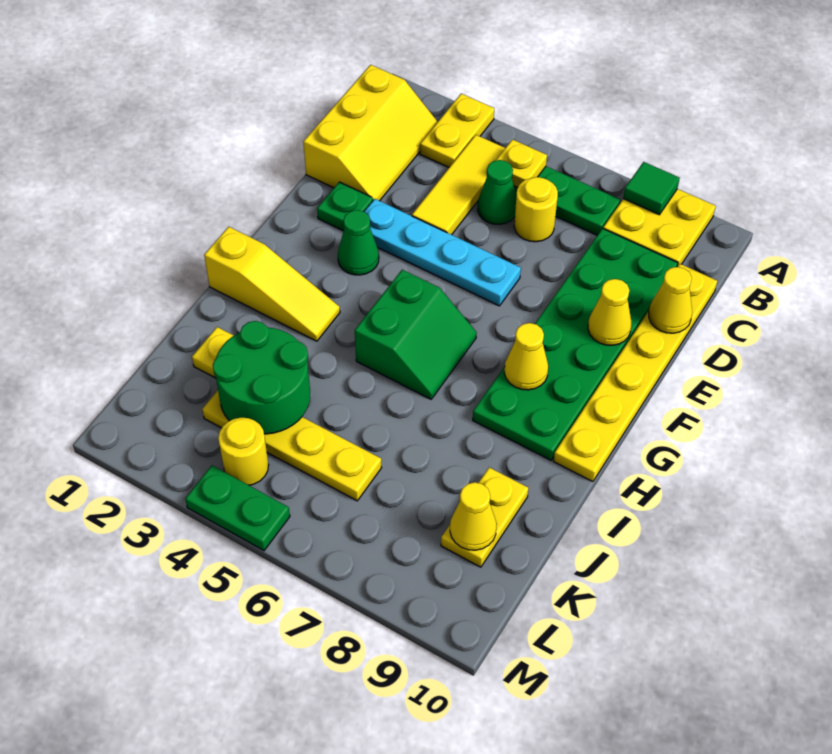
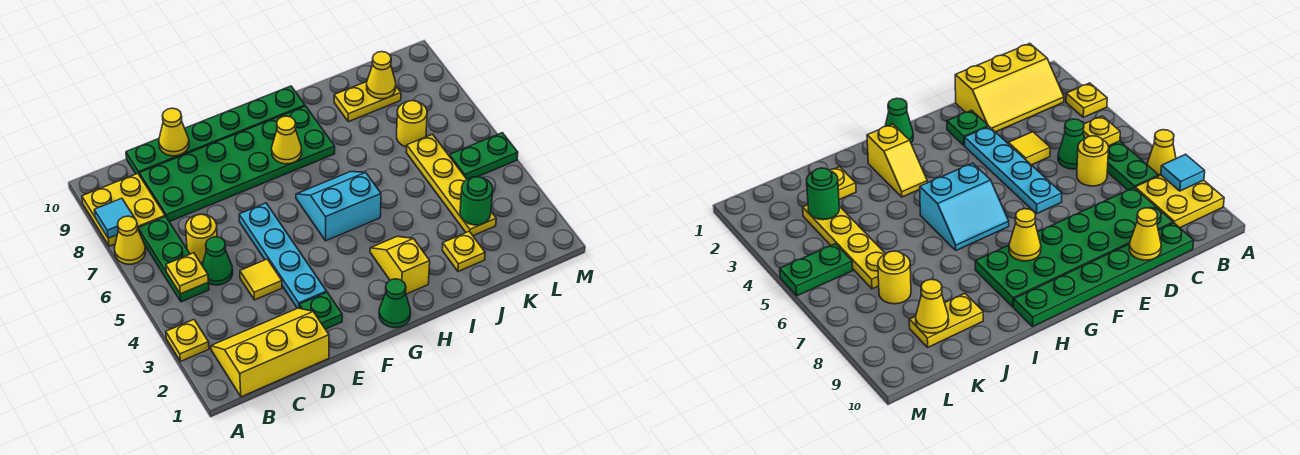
yellow 1x2 plate [420,94,494,167] -> yellow 1x1 plate [166,320,209,362]
green 1x1 tile [623,162,680,215] -> cyan 1x1 tile [94,198,135,238]
yellow 1x3 tile [412,135,505,235] -> yellow 1x1 tile [240,259,282,300]
yellow 1x6 plate [554,264,717,482] -> green 1x6 plate [126,86,305,175]
yellow 1x1 cone [588,279,631,345] -> yellow 1x1 cone moved to [115,216,146,264]
green 1x1 cone [338,210,379,275] -> green 1x1 cone moved to [379,279,411,328]
green 2x2 slope [355,270,477,399] -> cyan 2x2 slope [296,172,381,241]
yellow 1x3 slope [204,227,340,341] -> yellow 1x2 slope [370,236,430,294]
green 2x2 round brick [213,321,310,434] -> green 1x1 round brick [460,177,493,225]
yellow 1x1 round brick [218,418,269,485] -> yellow 1x1 round brick moved to [397,101,427,147]
green 1x2 plate [185,465,290,551] -> green 1x2 plate turned to [450,133,518,179]

